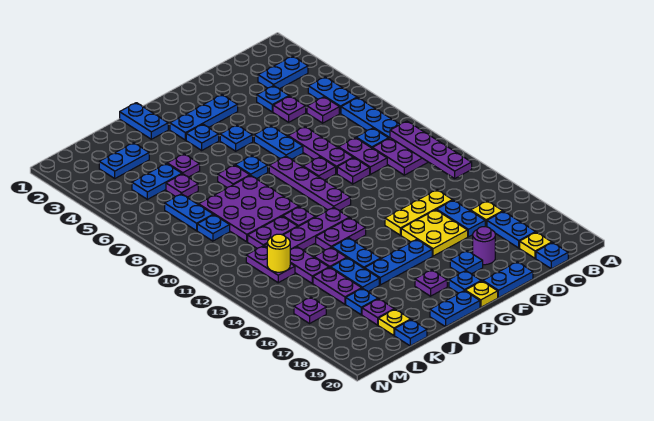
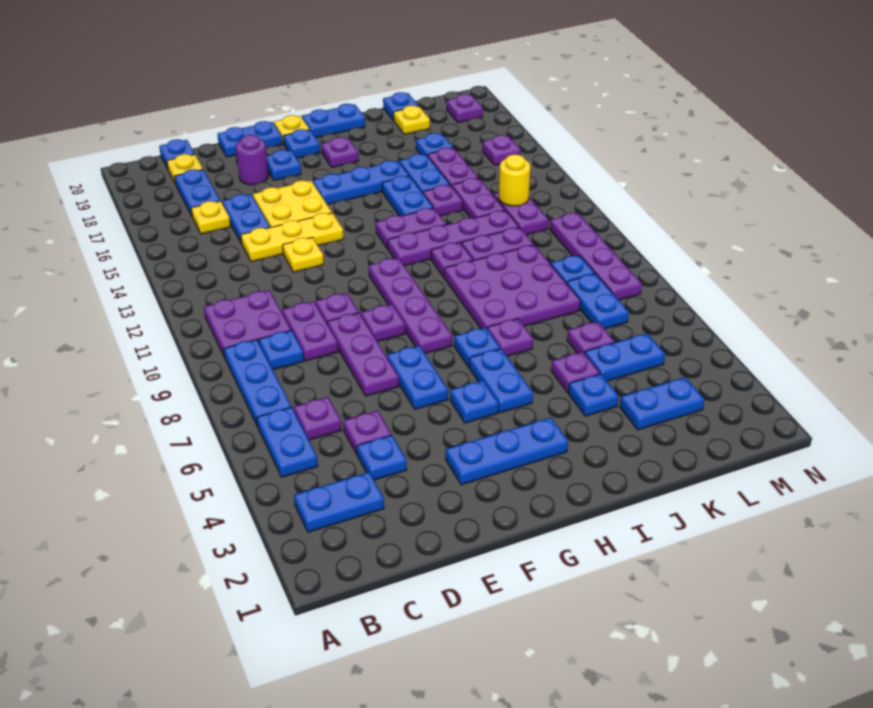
purple 1x4 plate [390,121,472,178] -> purple 1x4 plate moved to [550,213,642,300]
none -> yellow 1x1 plate [283,237,324,272]
blue 1x1 plate [186,124,219,150] -> blue 1x1 plate moved to [568,374,618,416]
blue 1x2 plate [120,103,168,139] -> blue 1x2 plate moved to [469,349,533,413]
purple 1x1 plate [362,299,394,325] -> purple 1x1 plate moved to [447,94,483,123]

